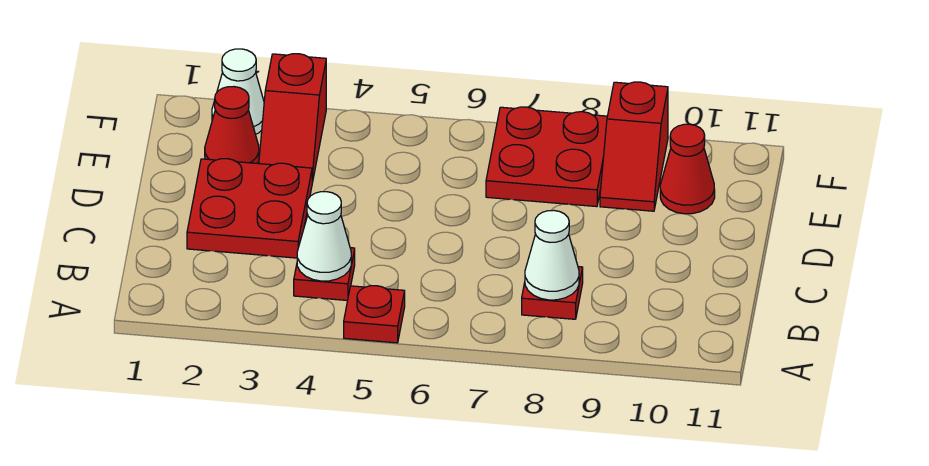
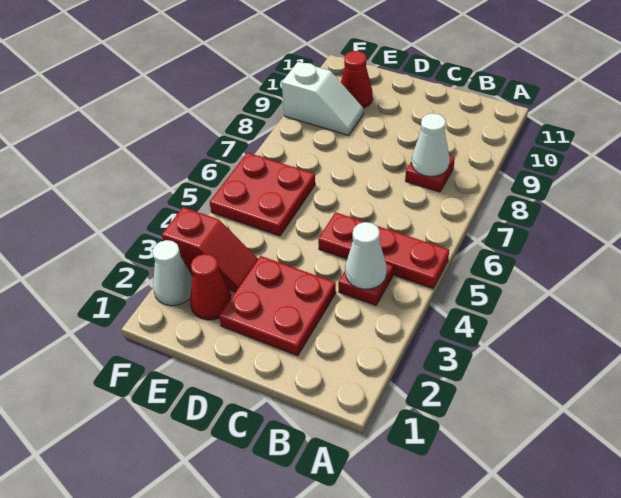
red 1x1 plate [344,286,405,343] -> red 1x3 plate [318,212,449,288]
red 2x2 plate [486,107,607,207] -> red 2x2 plate moved to [210,153,315,236]
red 1x2 slope [600,82,668,211] -> white 1x2 slope [282,62,363,135]

